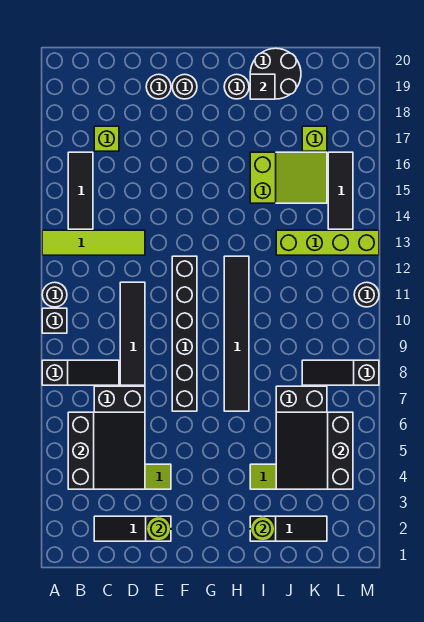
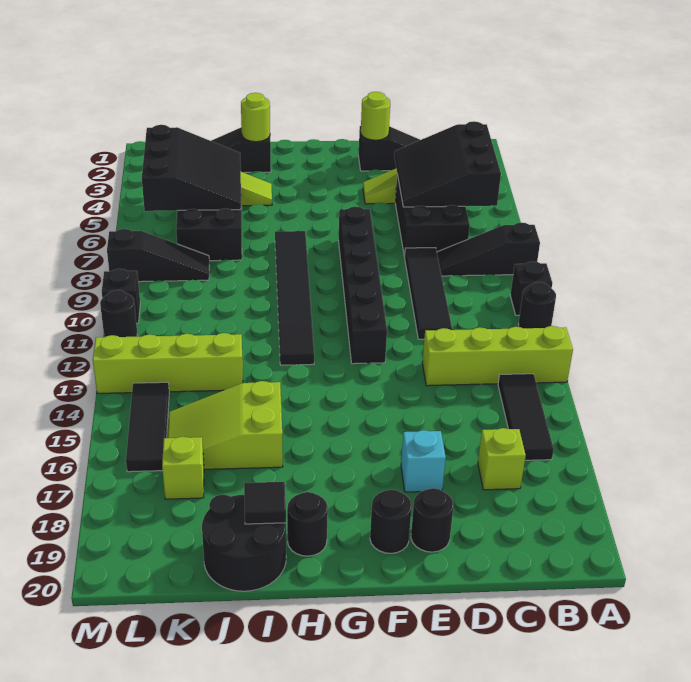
lime 1x4 tile [42,230,145,255] -> lime 1x4 brick [422,326,573,386]
none -> cyan 1x1 brick [401,430,446,492]
none -> black 1x1 brick [102,269,140,323]

